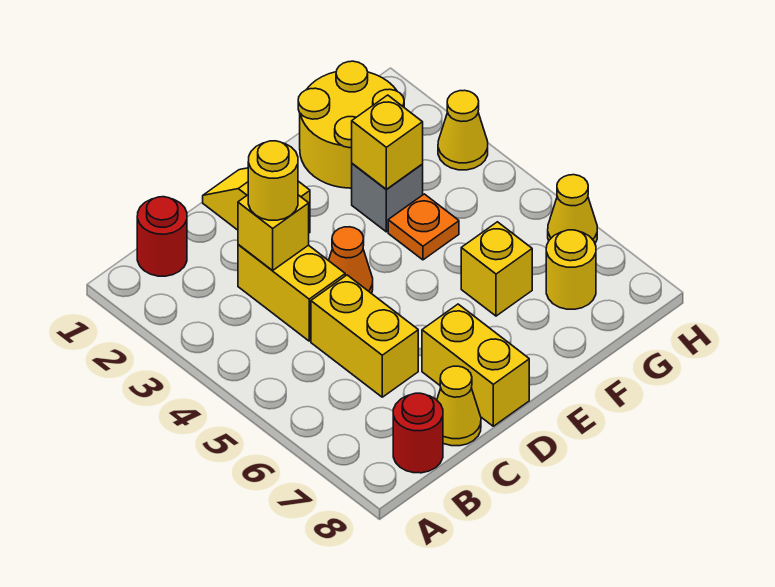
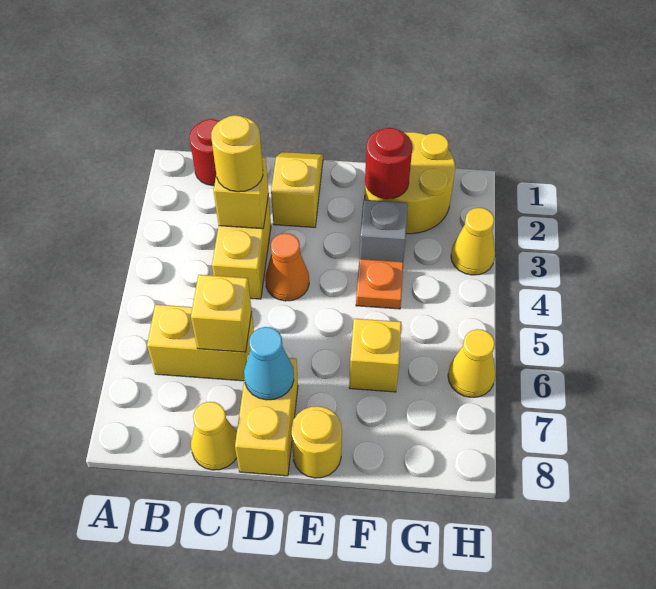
red 1x1 round brick [393,393,443,473] -> red 1x1 round brick moved to [365,128,412,199]
yellow 1x2 brick [311,275,418,397] -> yellow 1x2 brick turned to [147,304,254,381]
none -> cyan 1x1 cone [244,327,294,400]
yellow 1x1 brick [352,95,423,190] -> yellow 1x1 brick moved to [191,275,252,352]
yellow 1x1 round brick [546,230,596,309] -> yellow 1x1 round brick moved to [291,406,342,478]

